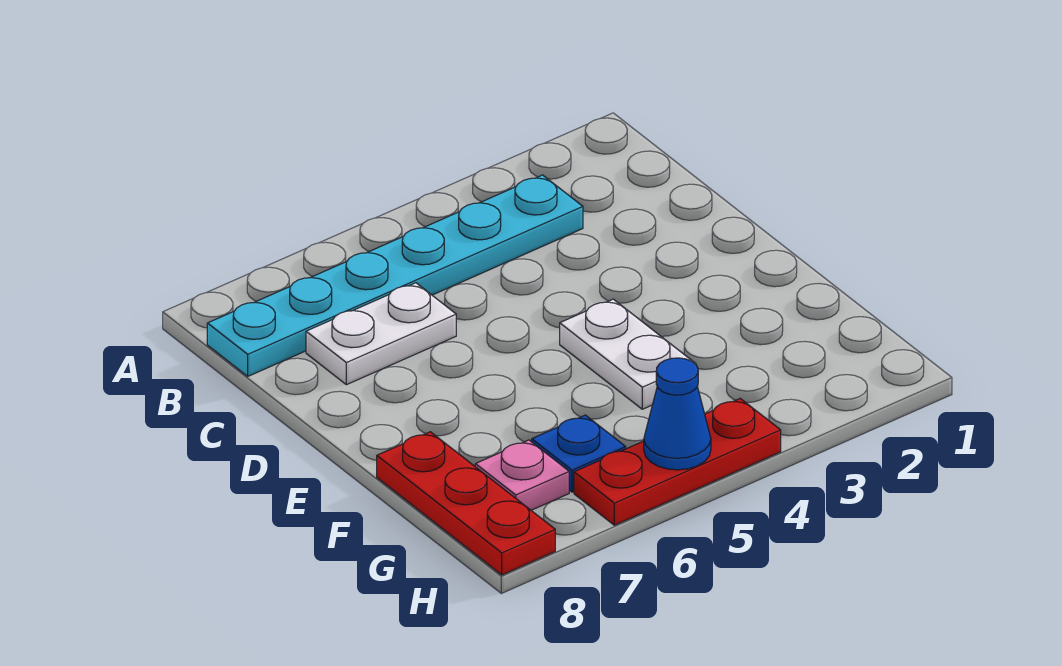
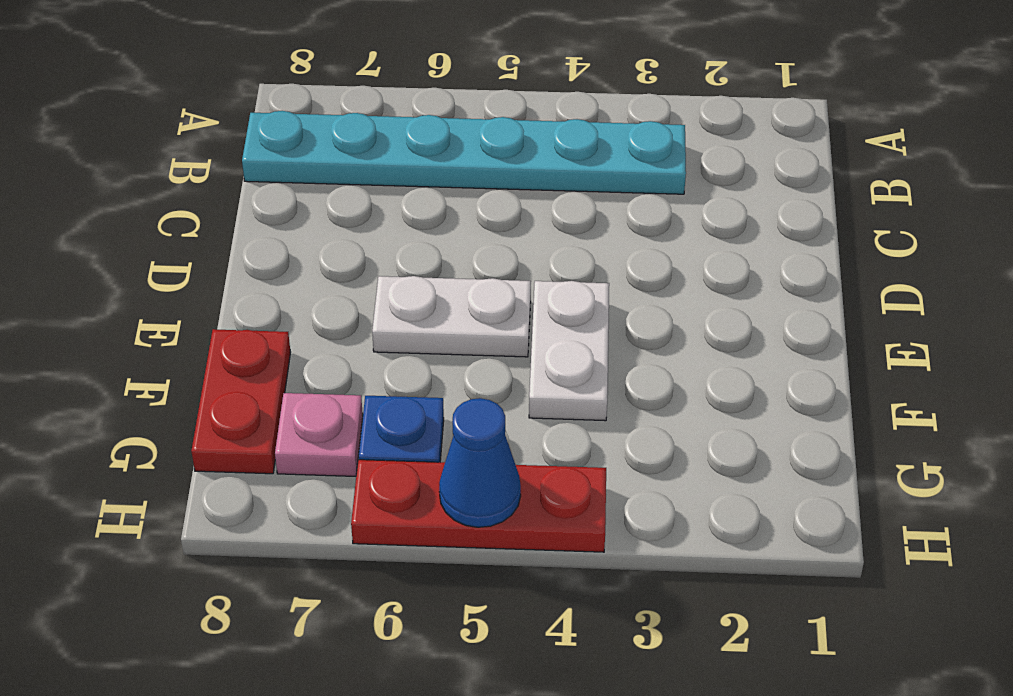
white 1x2 plate [306,283,456,385] -> white 1x2 plate moved to [372,276,531,357]
red 1x3 plate [377,432,555,575] -> red 1x2 plate [191,329,291,474]

